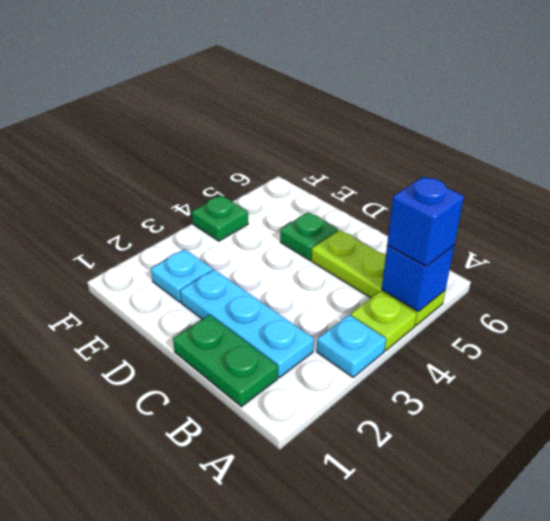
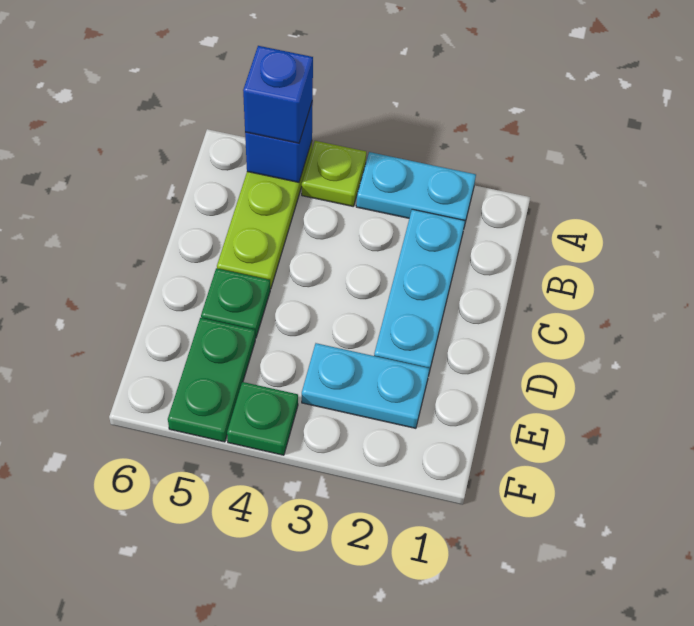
cyan 1x1 plate [317,315,386,377] -> cyan 1x2 plate [356,152,476,226]
green 1x2 plate [173,315,278,407] -> green 1x2 plate moved to [168,318,255,442]
cyan 1x1 plate [151,249,213,302] -> cyan 1x2 plate [302,343,429,428]

